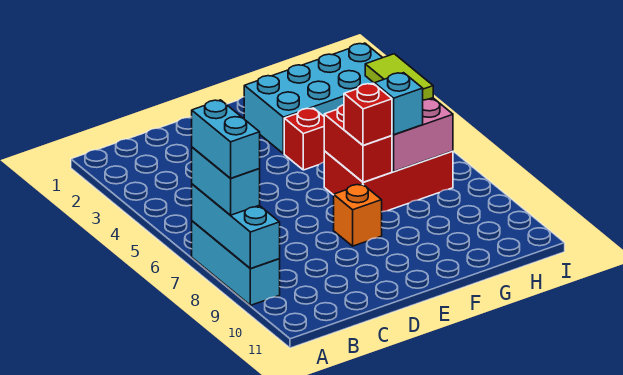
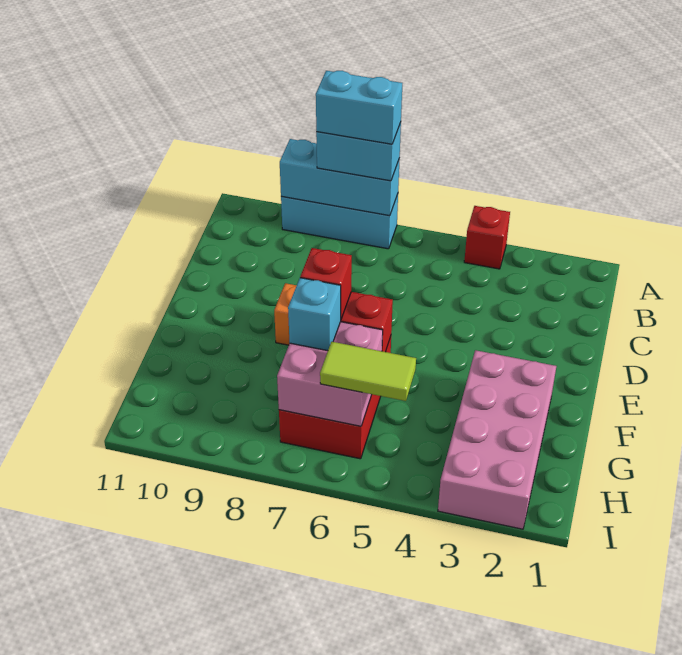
cyan 2x4 brick [244,43,383,154] -> pink 2x4 brick [438,350,556,529]
red 1x1 brick [284,108,324,170] -> red 1x1 brick moved to [464,206,510,269]

